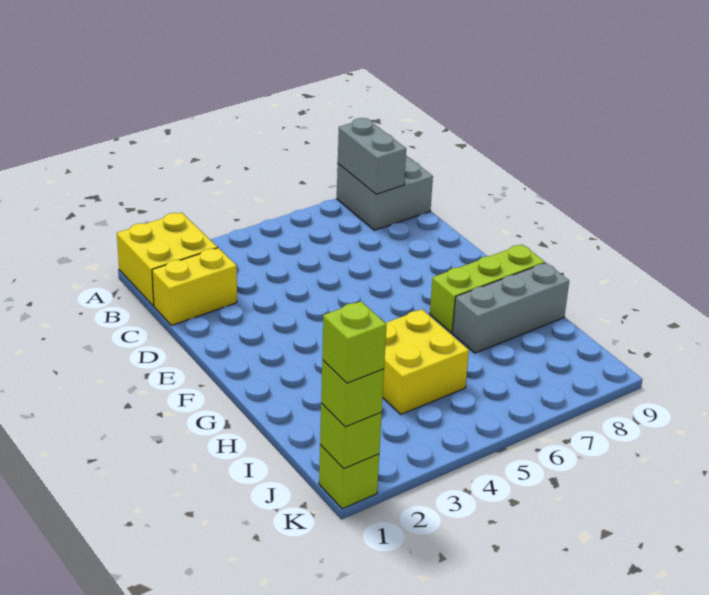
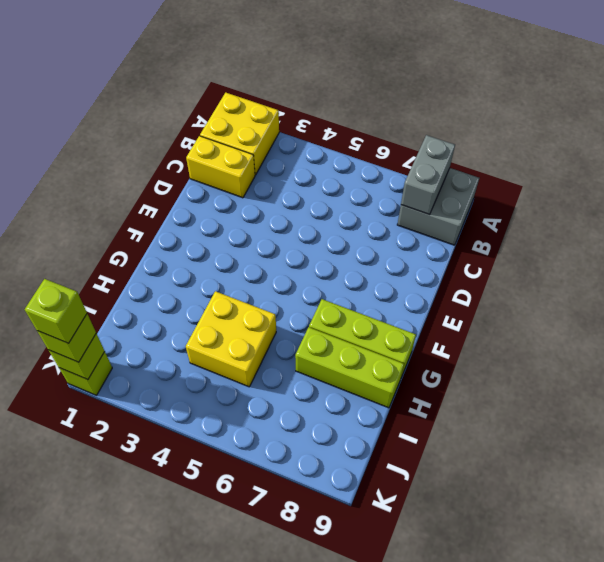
grey 1x3 brick [452,263,569,353] -> lime 1x3 brick [295,327,404,408]

